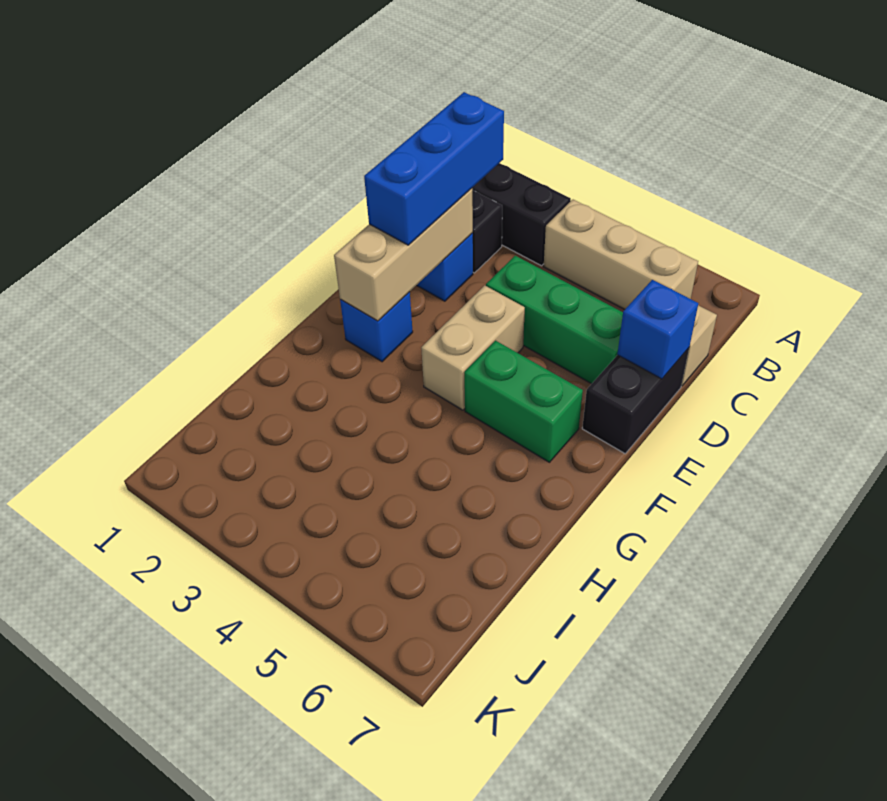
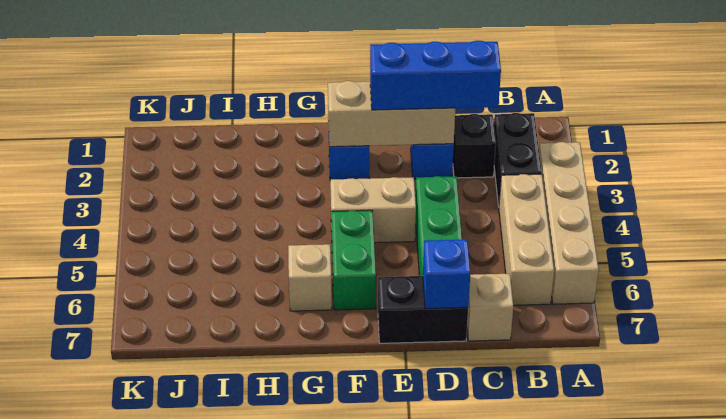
none -> tan 1x4 brick [539,142,599,304]
none -> tan 1x1 brick [288,244,332,311]

